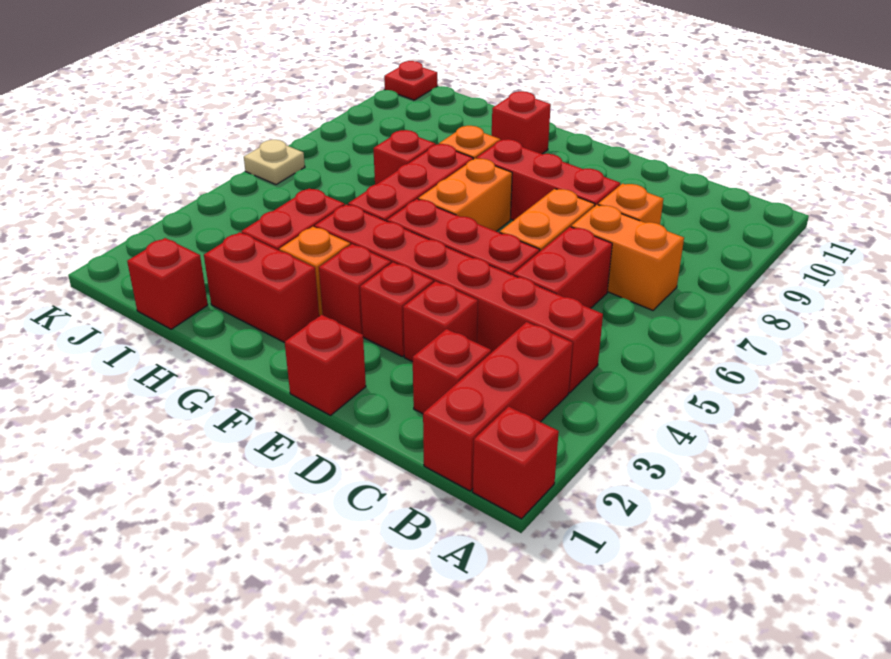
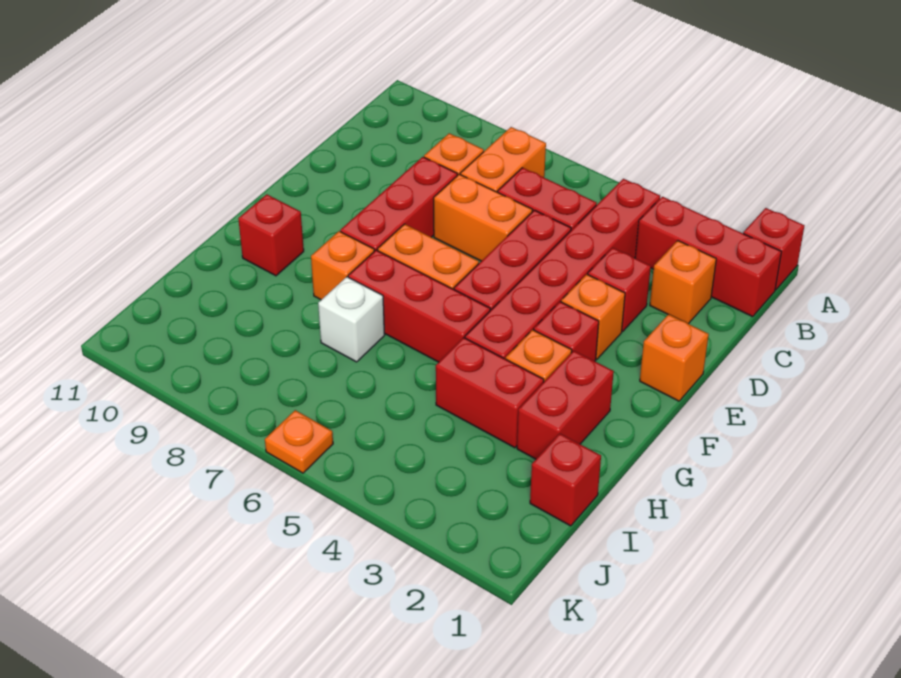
red 1x1 brick [413,329,491,414] -> orange 1x1 brick [650,241,716,324]
red 1x1 brick [285,315,366,415] -> orange 1x1 brick [640,314,709,401]
red 1x1 brick [360,262,434,357] -> orange 1x1 brick [561,274,625,359]
red 1x1 brick [373,130,436,185] -> white 1x1 brick [318,277,385,362]
tan 1x1 plate [244,140,305,185] -> orange 1x1 plate [265,410,333,473]
red 1x1 plate [384,61,438,100] -> none

